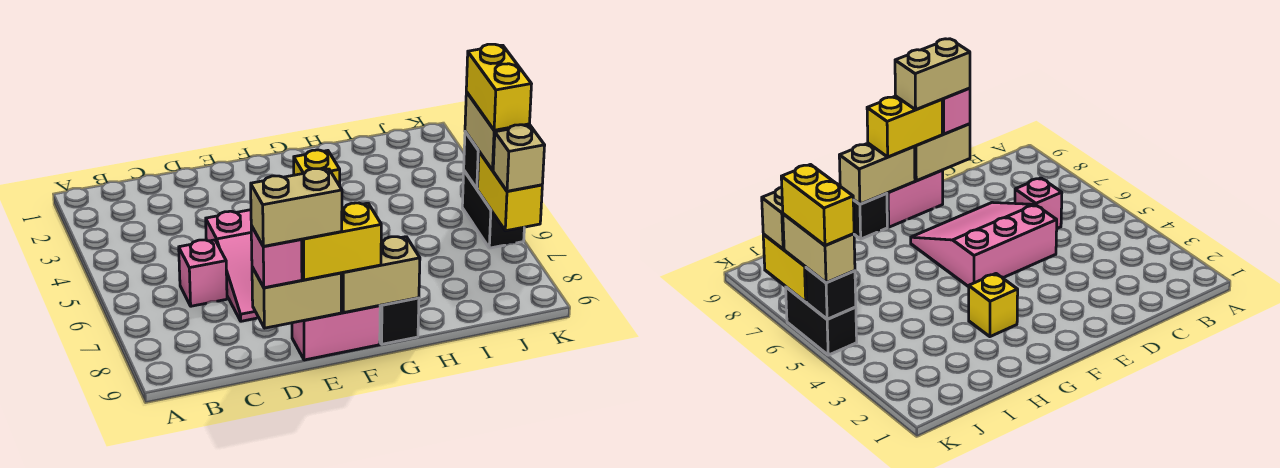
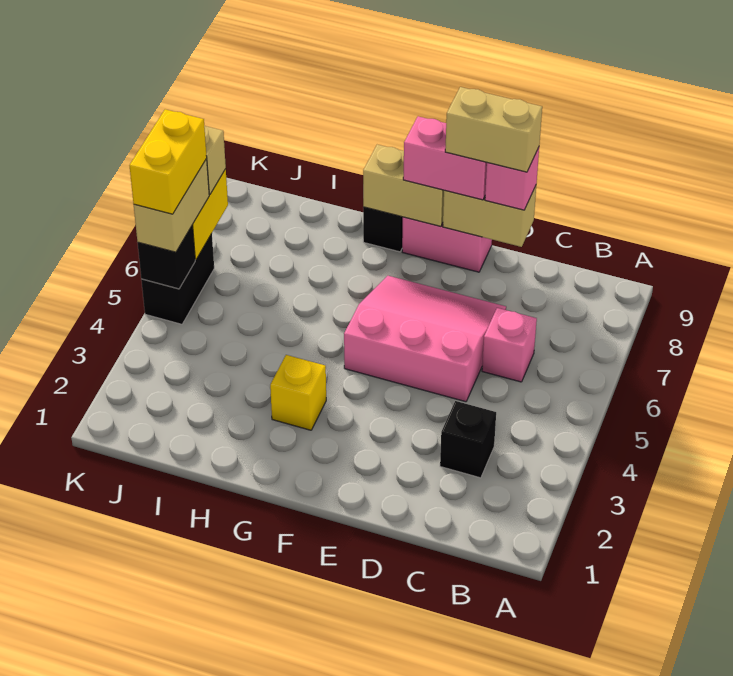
none -> black 1x1 brick [440,401,496,478]
yellow 1x2 brick [301,203,381,280] -> pink 1x2 brick [403,116,487,200]

